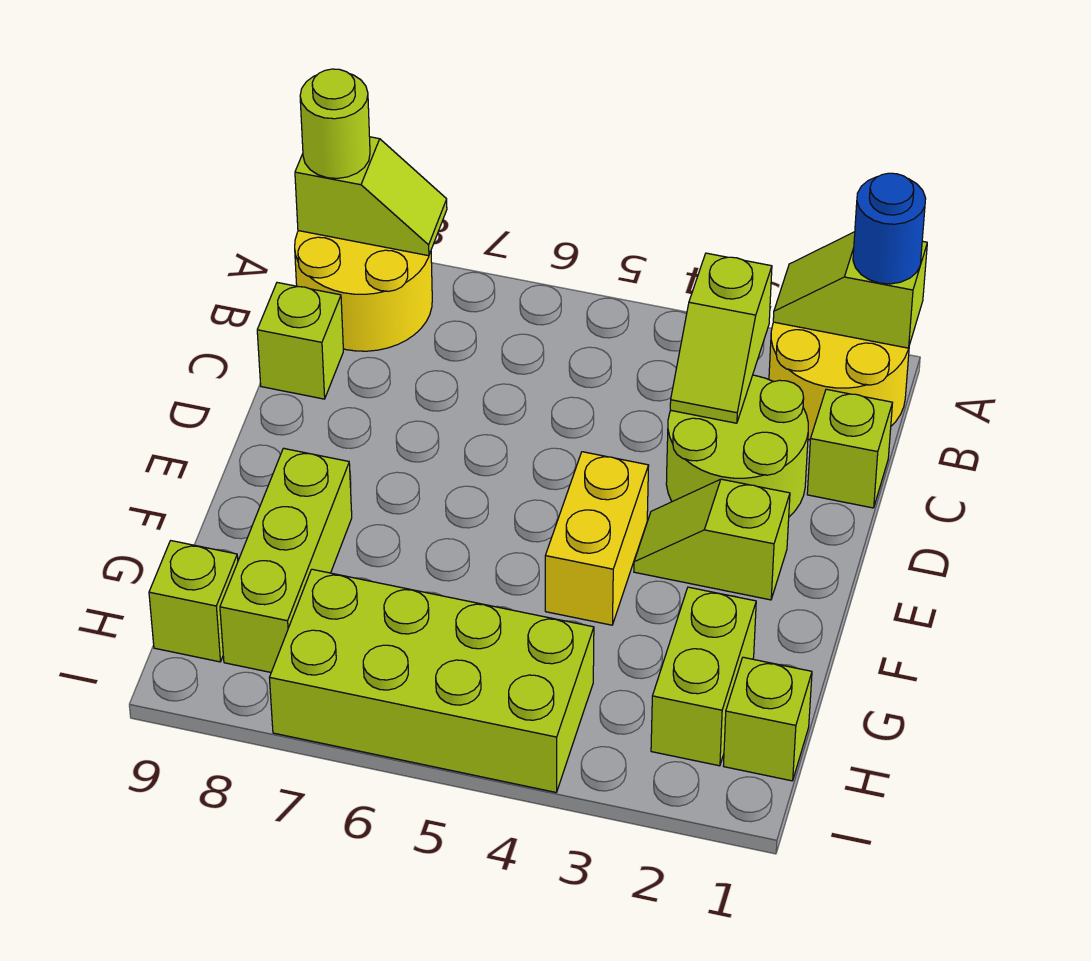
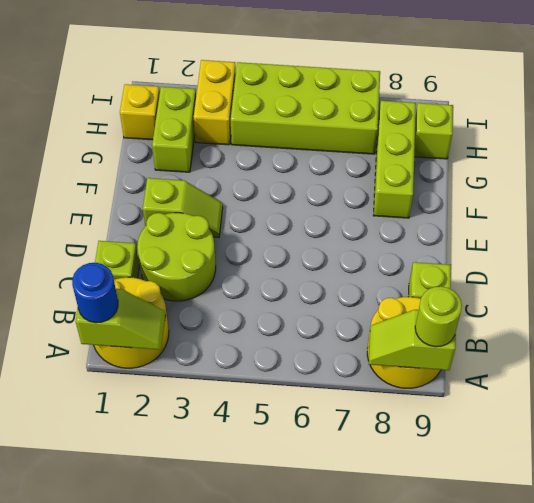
lime 1x2 slope [670,253,772,423] -> none
yellow 1x2 brick [545,452,649,625] -> yellow 1x2 brick moved to [194,60,236,145]
lime 1x1 brick [724,657,812,781] -> yellow 1x1 brick [120,84,160,140]

